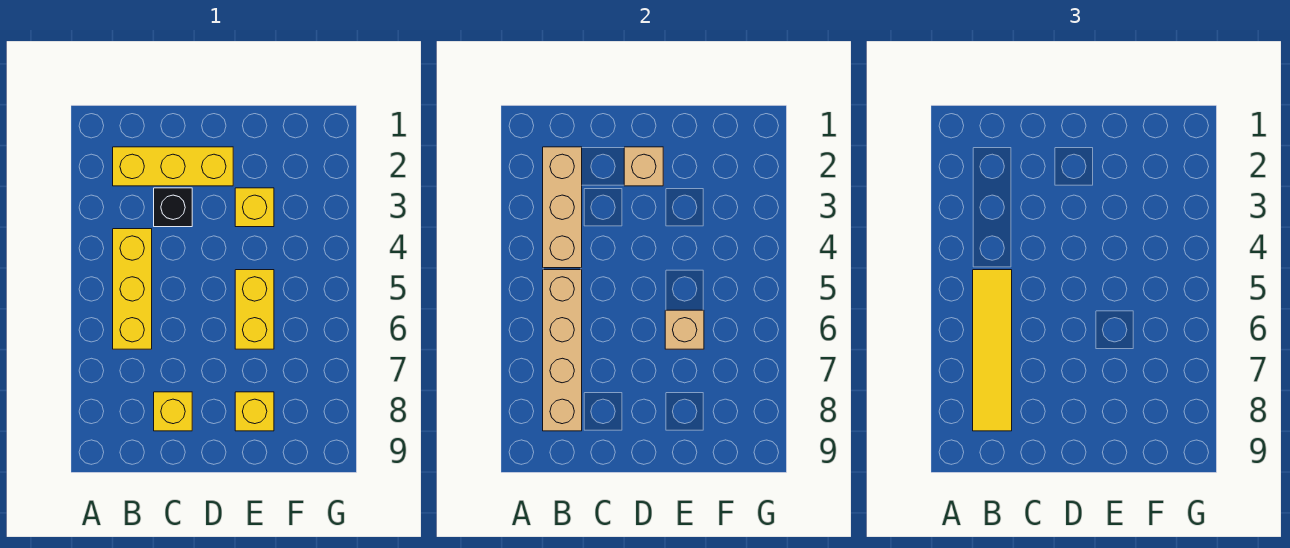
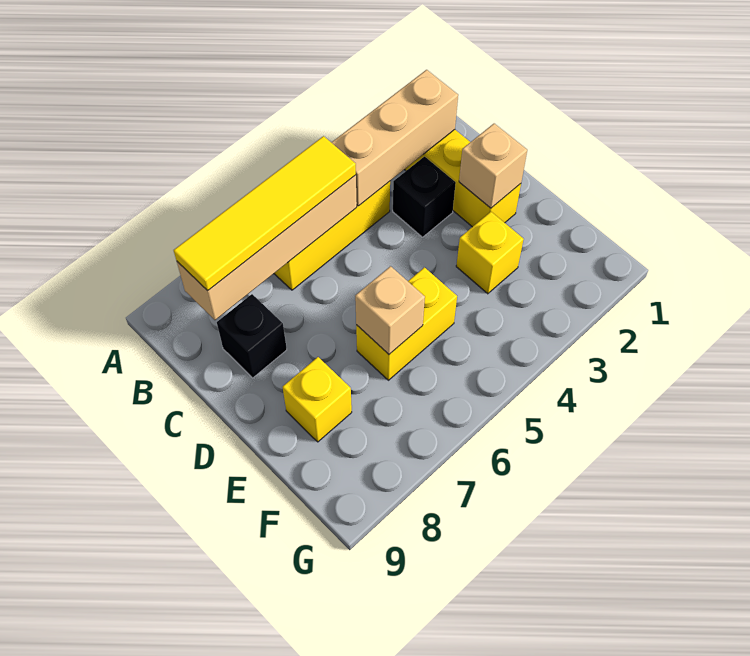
yellow 1x1 brick [154,392,192,431] -> black 1x1 brick [217,294,287,378]

